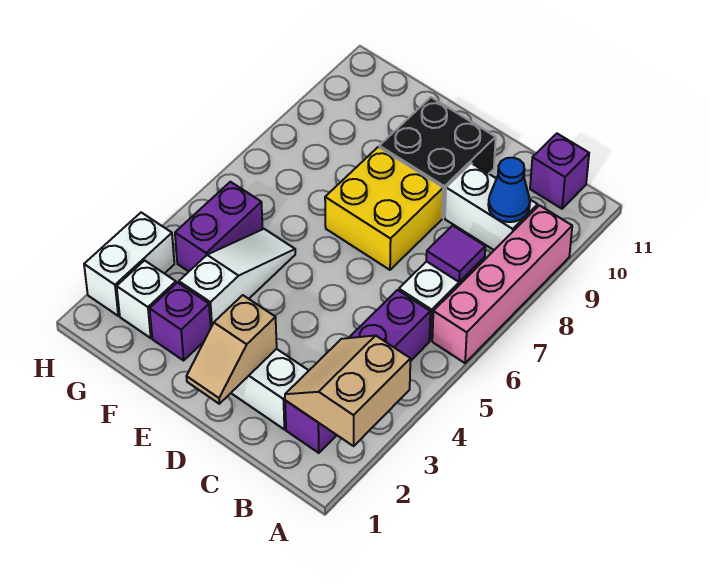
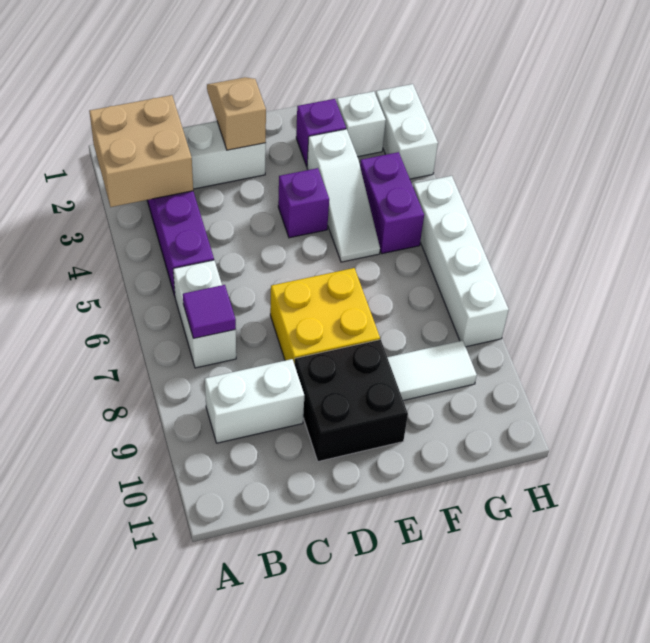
tan 2x2 slope [285,336,410,446] -> tan 2x2 brick [89,95,193,207]
pink 1x4 brick [432,205,572,363] -> none
blue 1x1 cone [488,158,530,222] -> none
purple 1x1 brick [530,134,589,209] -> purple 1x1 brick moved to [278,168,329,238]
none -> white 1x2 tile [387,340,477,401]
none -> white 1x4 brick [413,176,509,347]

